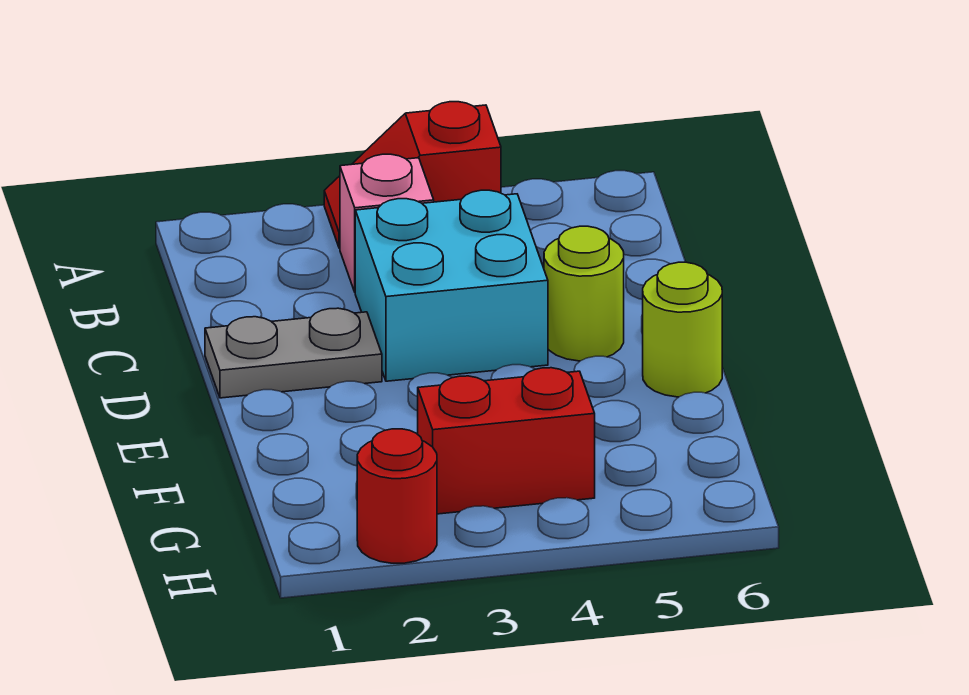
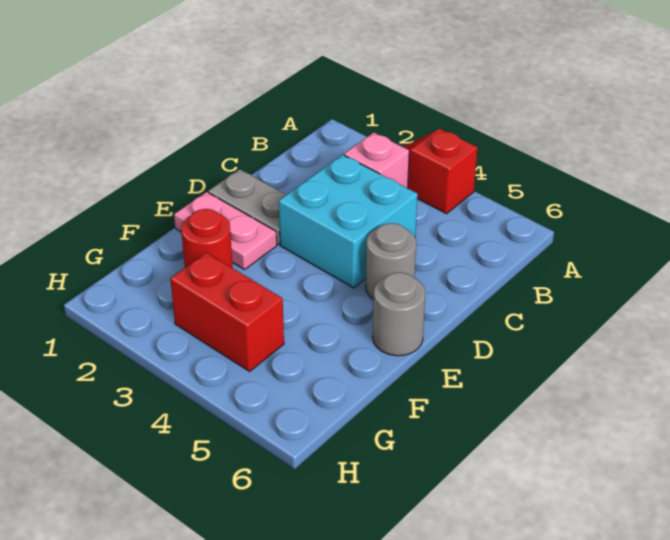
lime 1x1 round brick [544,226,624,361] -> grey 1x1 round brick [366,223,416,299]
none -> pink 1x2 plate [174,192,277,270]
lime 1x1 round brick [643,262,722,397] -> grey 1x1 round brick [373,272,425,356]
red 1x1 round brick [357,429,437,563] -> red 1x1 round brick moved to [181,209,233,268]

